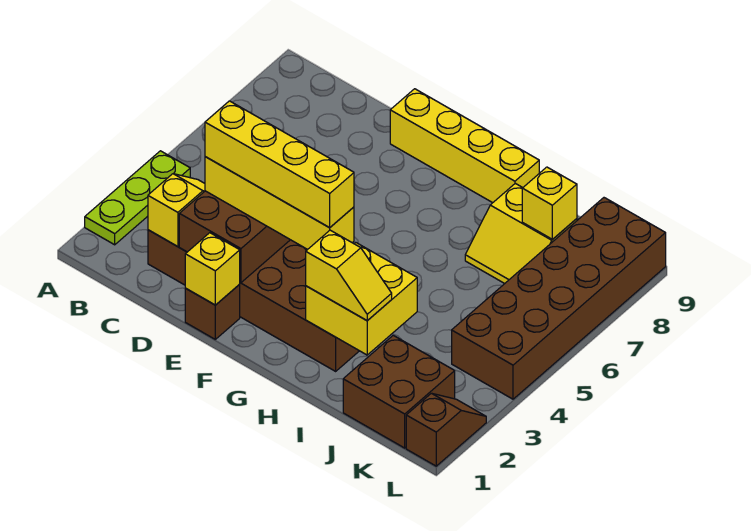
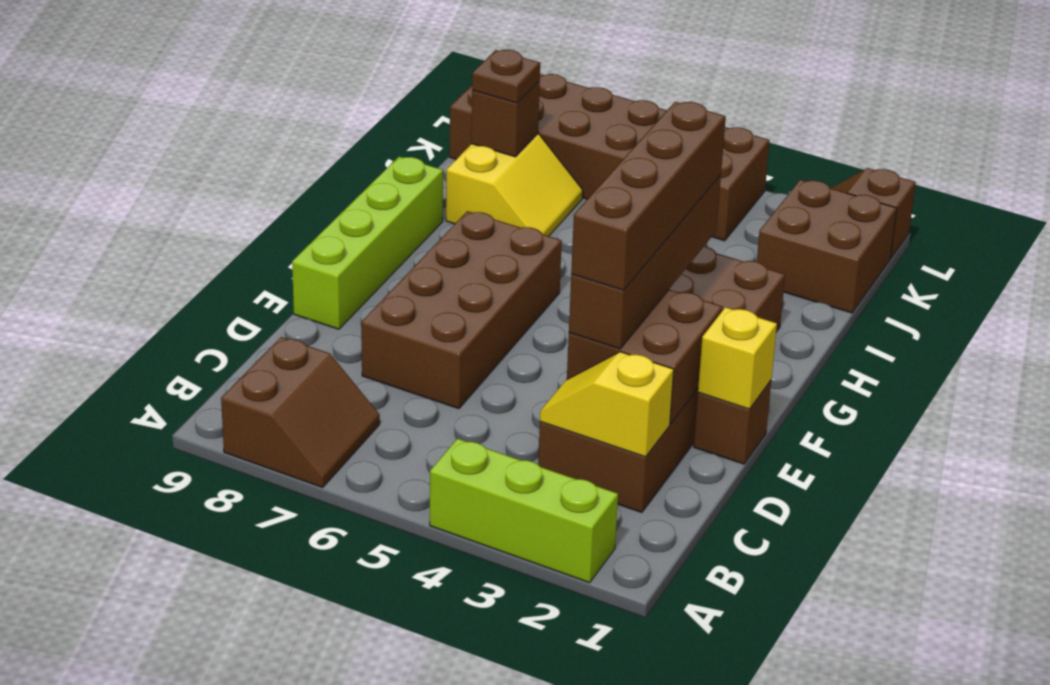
lime 1x3 plate [85,151,190,245] -> lime 1x3 brick [430,439,618,583]
none -> brown 2x2 slope [221,337,380,488]
yellow 1x4 brick [205,157,354,250] -> brown 1x4 brick [569,175,721,349]
yellow 1x4 brick [205,101,354,228] -> brown 1x4 brick [571,102,726,290]
none -> brown 2x4 brick [361,211,562,409]
yellow 1x4 brick [390,89,539,203] -> lime 1x4 brick [292,157,443,329]
yellow 2x2 brick [306,242,417,355] -> none
yellow 1x2 slope [306,230,392,321] -> none
yellow 1x1 brick [522,167,577,239] -> brown 1x1 brick [471,81,540,157]
none -> brown 1x1 plate [472,50,540,103]

